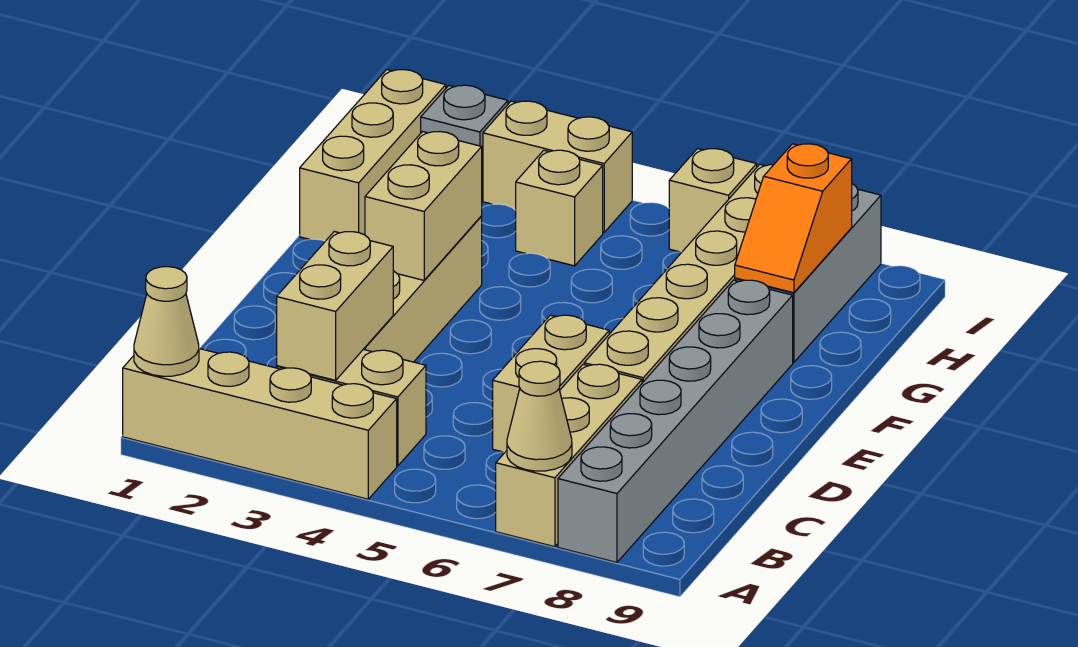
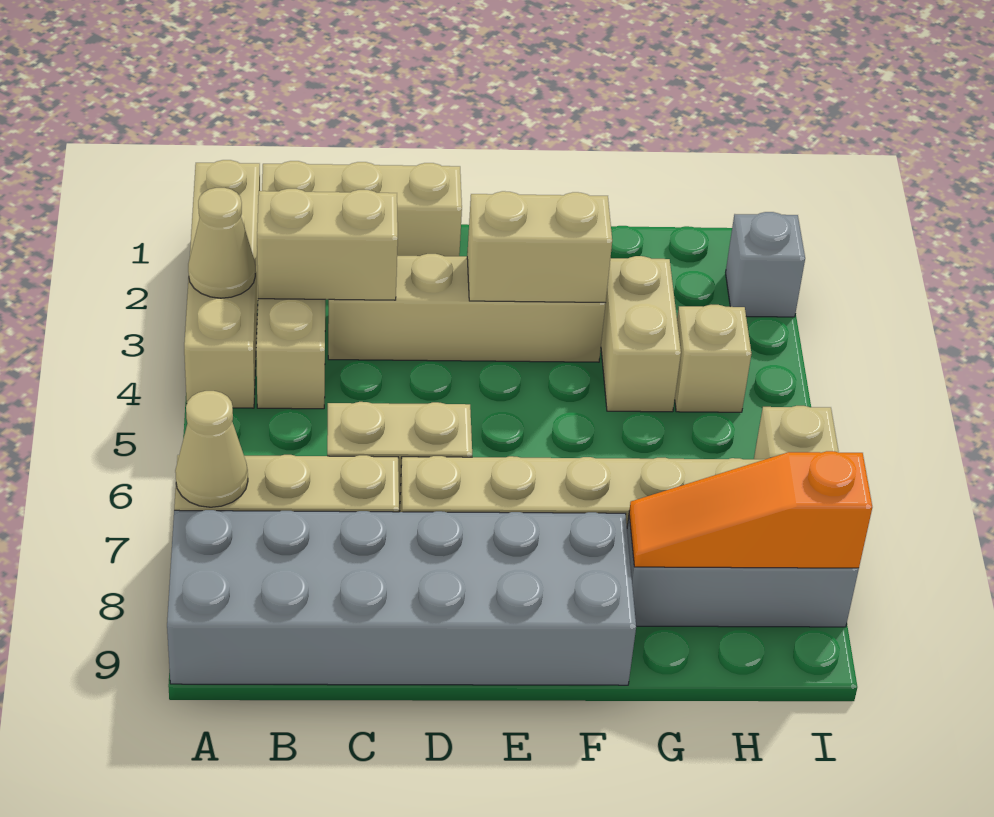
tan 1x1 cone [134,267,199,376] -> tan 1x1 cone moved to [188,188,255,298]
grey 1x6 brick [558,280,793,562] -> grey 2x6 brick [167,510,636,685]
tan 1x3 brick [300,70,446,241] -> tan 1x3 brick moved to [262,161,462,256]
orange 1x2 slope [735,144,852,293] -> orange 1x3 slope [629,451,872,568]
tan 1x2 brick [483,101,632,232] -> tan 1x2 brick moved to [601,256,681,412]

